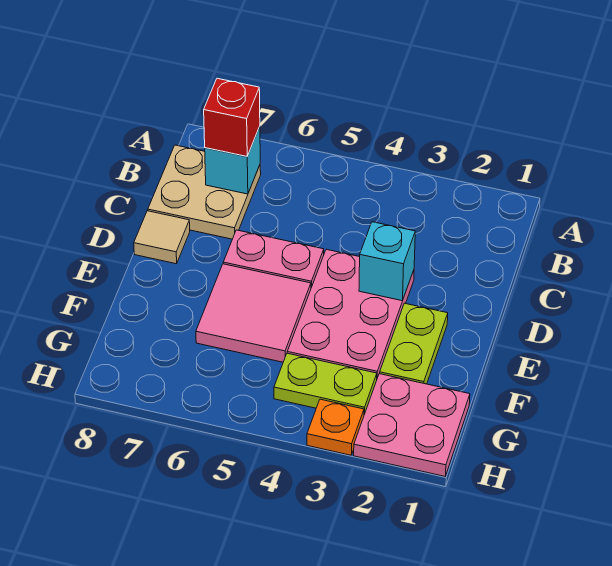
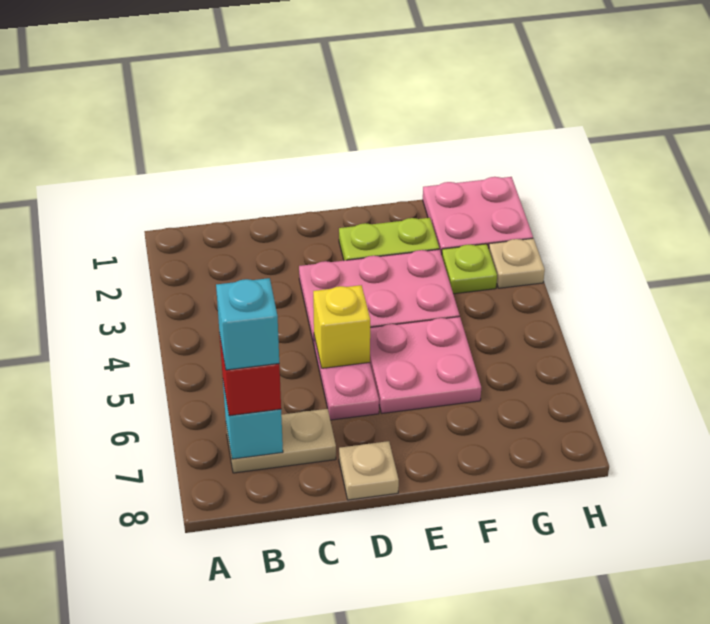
tan 2x2 plate [148,145,261,239] -> tan 1x2 plate [226,409,336,473]
cyan 1x1 brick [359,222,415,301] -> cyan 1x1 brick moved to [216,278,279,370]
none -> yellow 1x1 brick [313,285,370,368]
tan 1x1 tile [134,211,190,264] -> tan 1x1 plate [339,441,399,500]
pink 2x2 tile [196,264,311,362] -> pink 2x2 plate [370,317,481,413]
lime 1x2 plate [274,353,377,415] -> lime 1x1 plate [442,244,497,294]
orange 1x1 plate [307,399,364,455] -> tan 1x1 plate [489,238,545,288]

